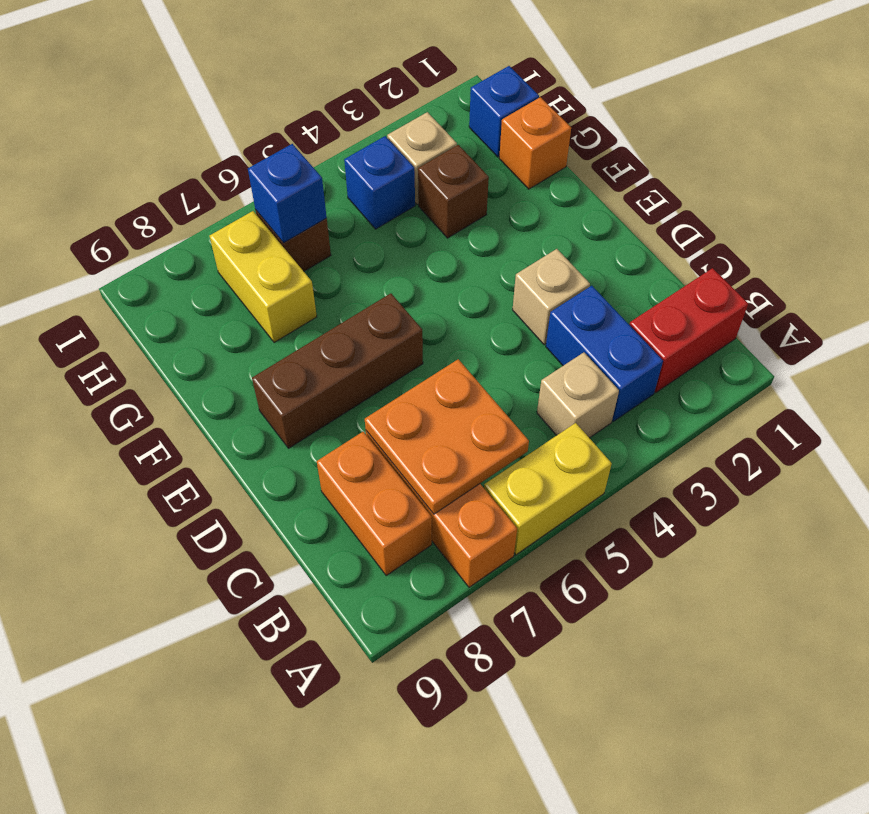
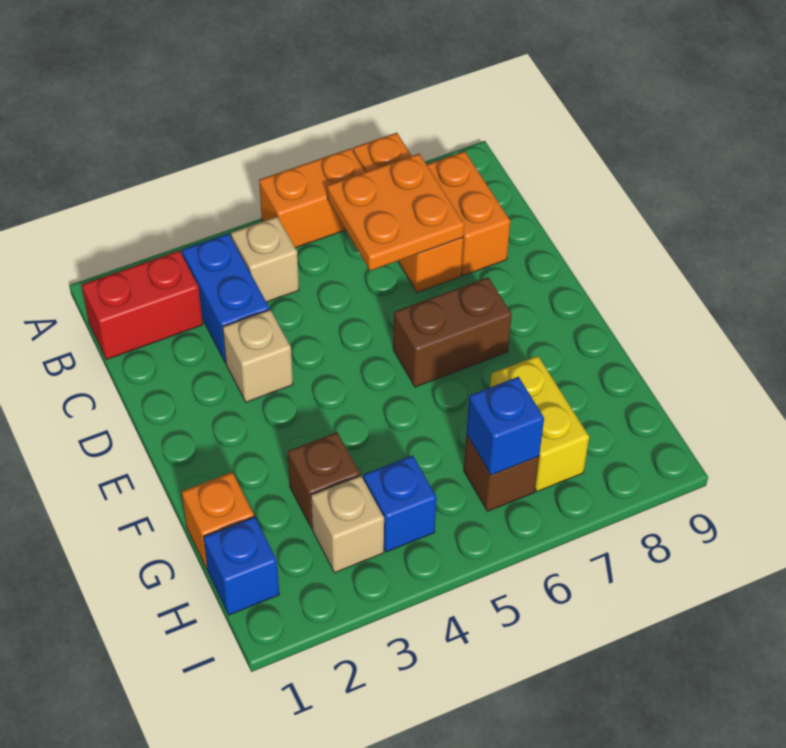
yellow 1x2 brick [484,423,612,555] -> orange 1x2 brick [259,148,365,248]
brown 1x3 brick [252,293,423,448] -> brown 1x2 brick [393,277,512,387]

